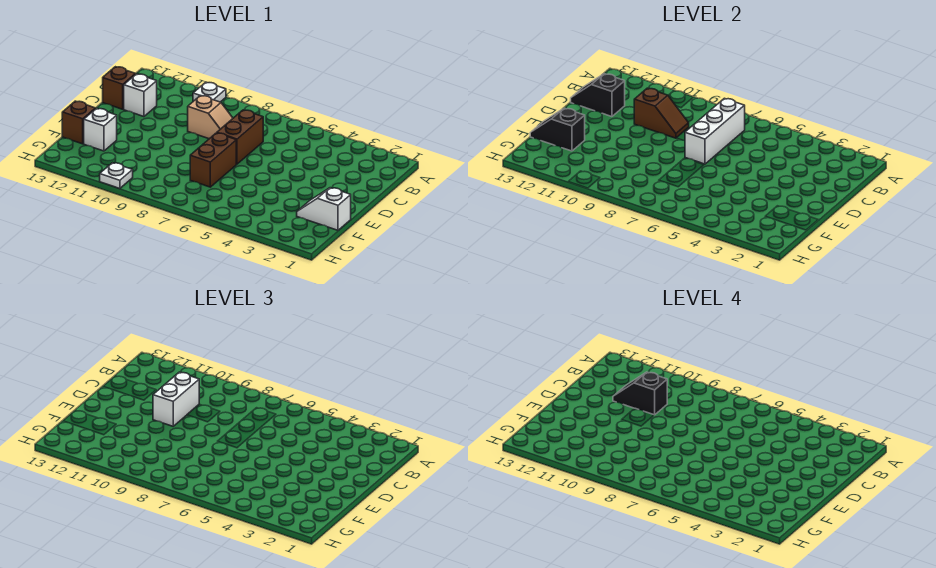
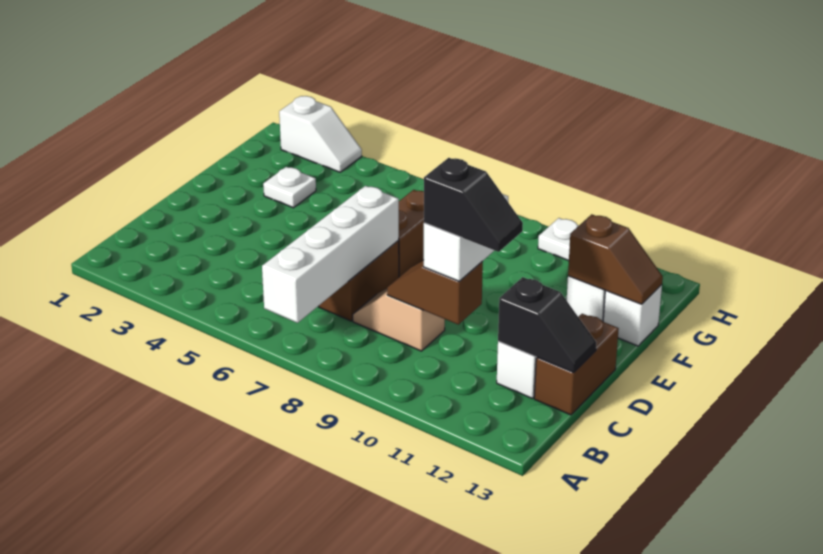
white 1x1 plate [193,82,226,102] -> white 1x1 plate moved to [263,167,316,208]
white 1x3 brick [685,98,745,164] -> white 1x4 brick [262,186,399,323]
brown 1x1 brick [103,67,135,109] -> brown 1x2 brick [534,314,619,415]
white 1x2 slope [297,188,351,230] -> white 1x2 slope moved to [279,96,362,172]
black 1x2 slope [530,108,585,151] -> brown 1x2 slope [568,214,663,304]
brown 1x1 brick [62,101,95,144] -> white 1x1 brick [603,285,662,346]

